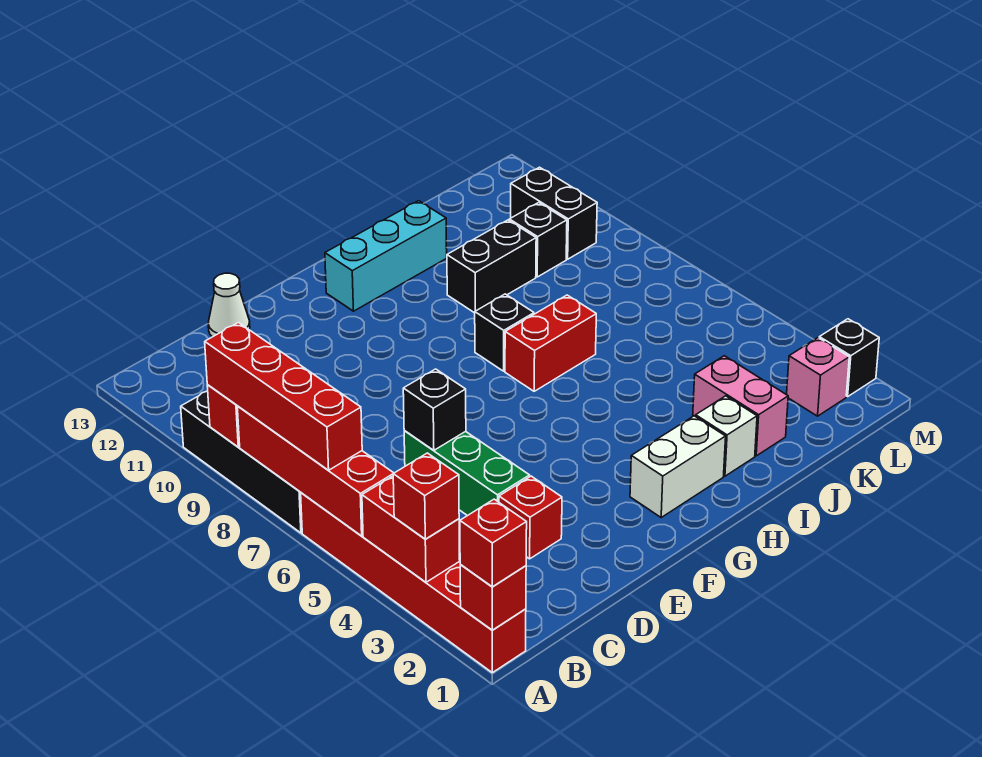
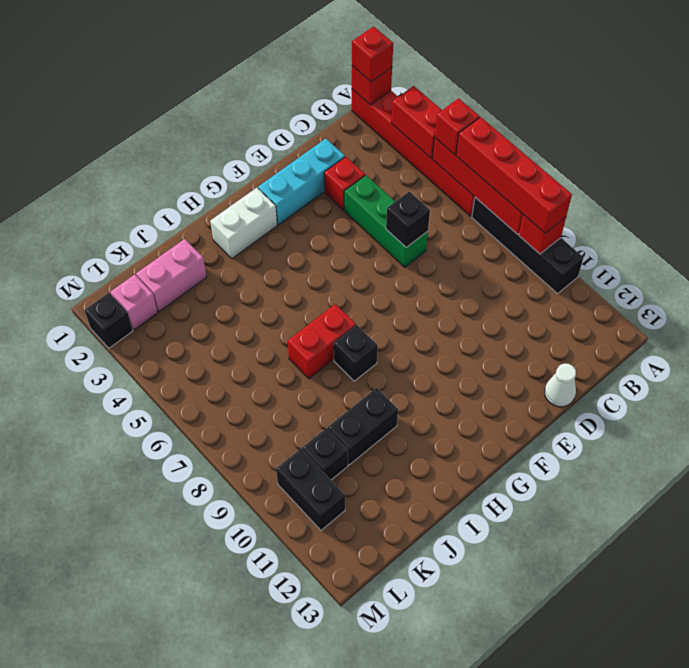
red 1x1 brick [393,453,459,539] -> red 1x1 brick moved to [435,98,480,155]
cyan 1x3 brick [325,201,447,311] -> cyan 1x3 brick moved to [258,139,345,225]
white 1x1 brick [696,396,757,476] -> none
pink 1x2 brick [693,356,788,456] -> pink 1x2 brick turned to [136,239,207,312]

